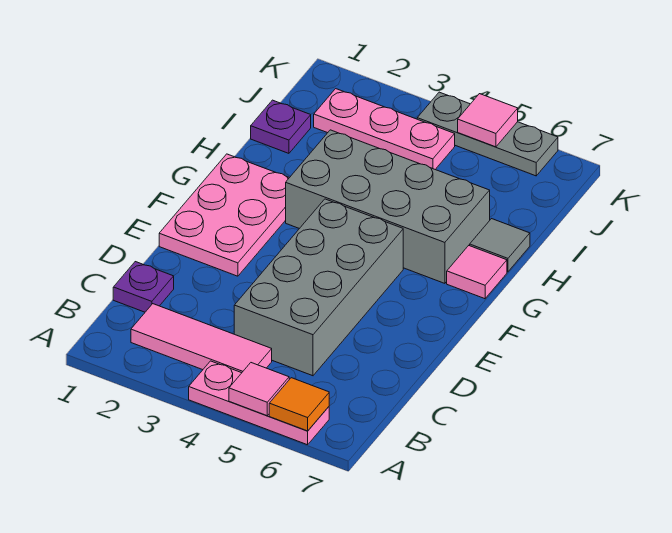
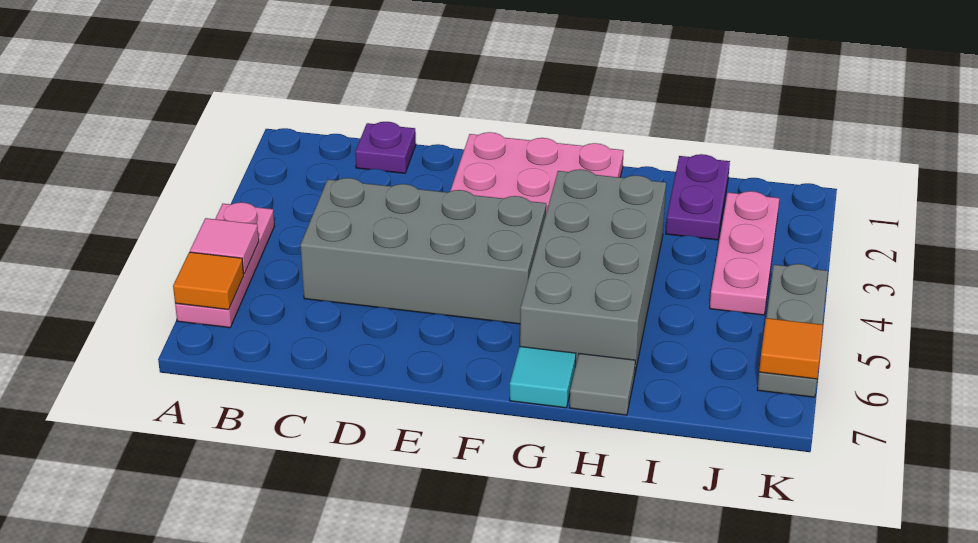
pink 1x3 tile [131,304,272,373] -> none
pink 1x1 tile [447,246,507,299] -> cyan 1x1 tile [510,347,576,408]
purple 1x1 plate [251,100,311,153] -> purple 1x2 plate [666,154,730,240]
pink 1x1 tile [458,94,518,147] -> none
none -> orange 1x1 tile [759,318,823,379]

